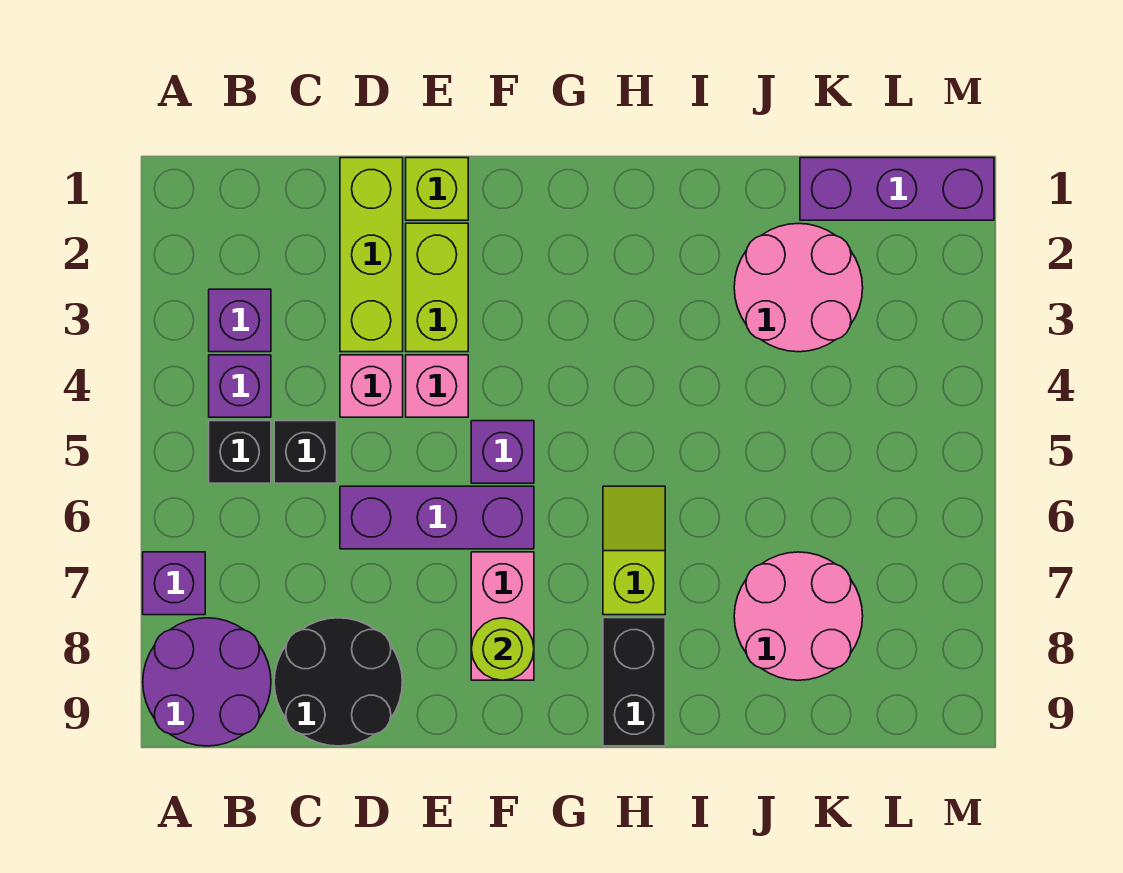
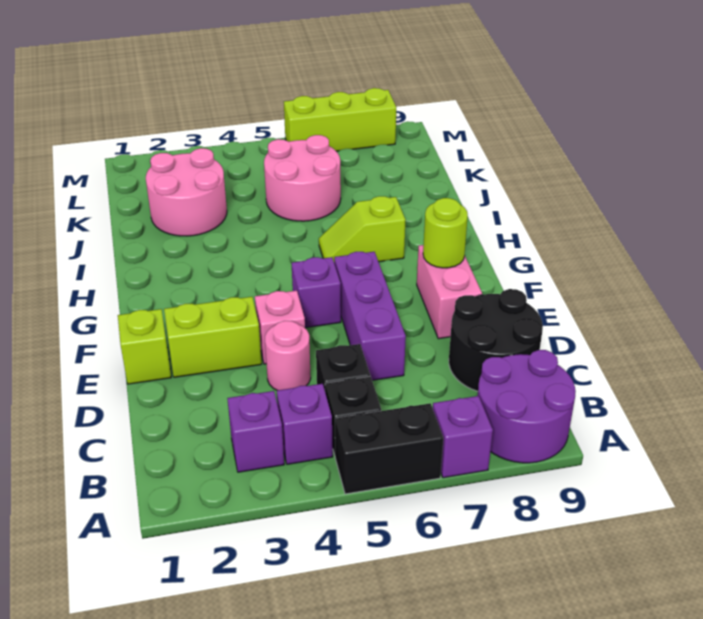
lime 1x3 brick [340,158,403,352] -> lime 1x3 brick moved to [284,88,396,151]
pink 1x1 brick [340,355,403,417] -> pink 1x1 round brick [265,321,311,390]
pink 1x2 brick [471,552,534,680] -> pink 1x2 brick turned to [417,245,482,339]
black 1x2 brick [603,618,665,746] -> black 1x2 brick moved to [335,403,443,494]
pink 2x2 round brick [734,552,863,680] -> pink 2x2 round brick moved to [264,135,341,221]
purple 1x3 brick [800,158,994,220] -> none

